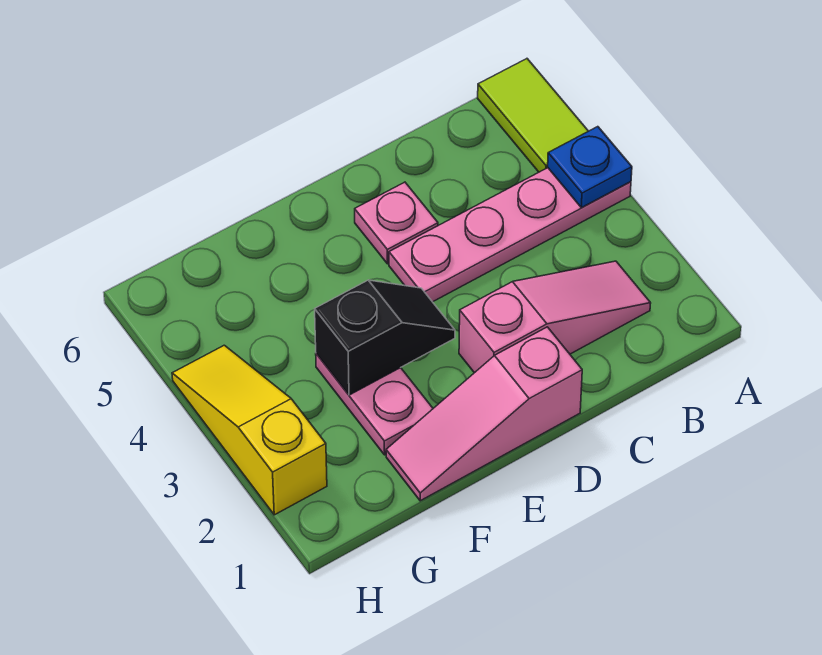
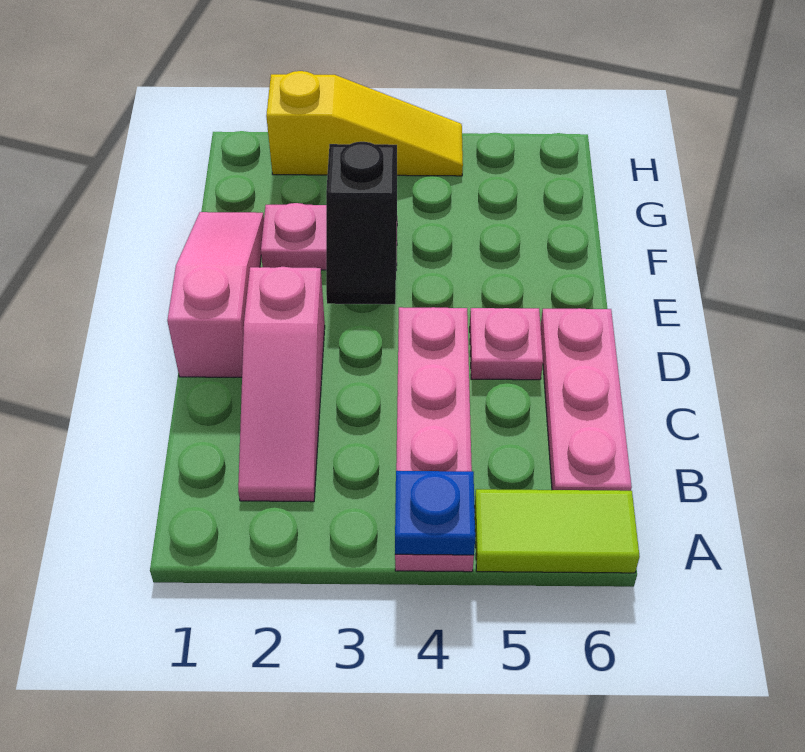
none -> pink 1x3 plate [541,308,632,491]

